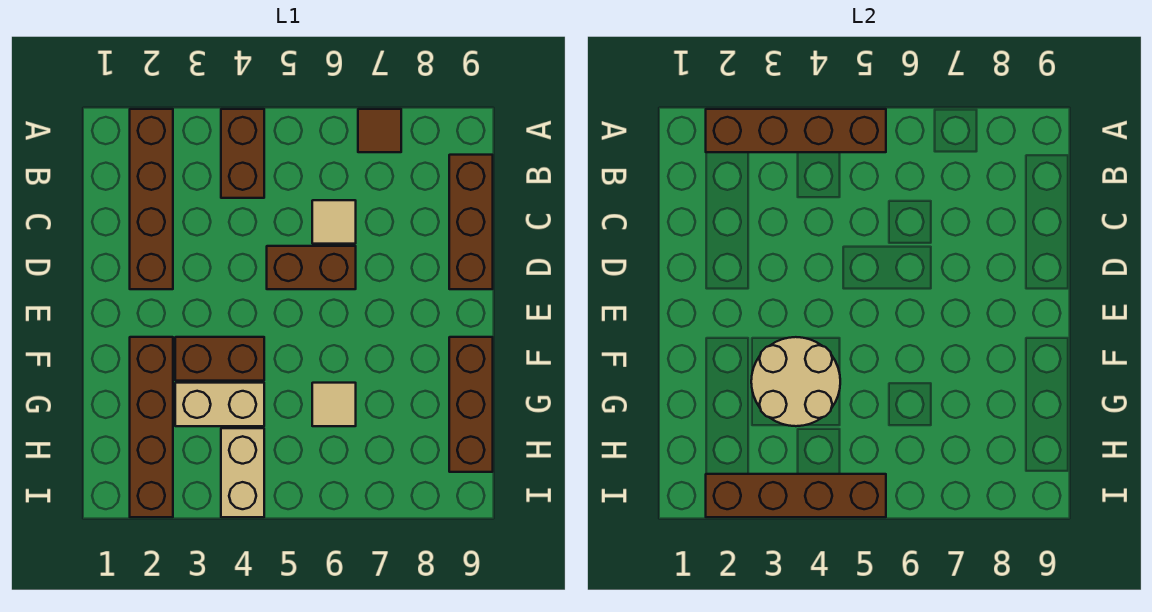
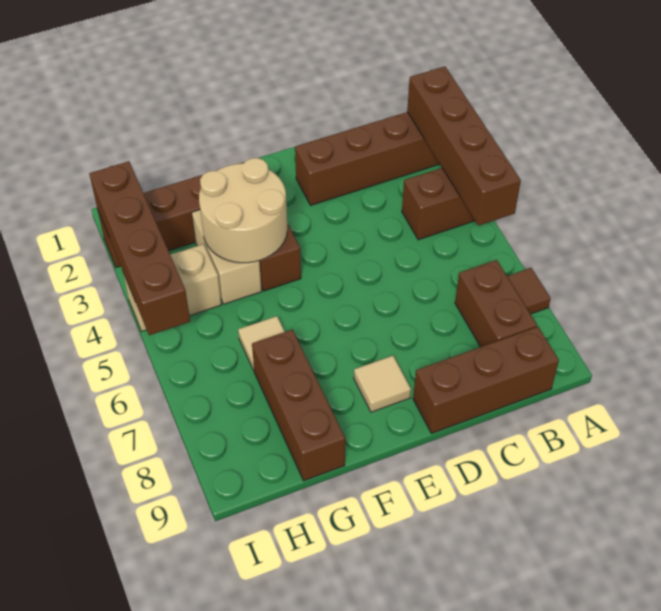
tan 1x1 tile [312,200,356,244] -> tan 1x1 tile moved to [354,356,411,412]
brown 1x2 brick [267,246,356,289] -> brown 1x2 brick moved to [455,260,537,347]
brown 1x3 brick [449,337,493,472] -> brown 1x3 brick turned to [252,330,345,481]

